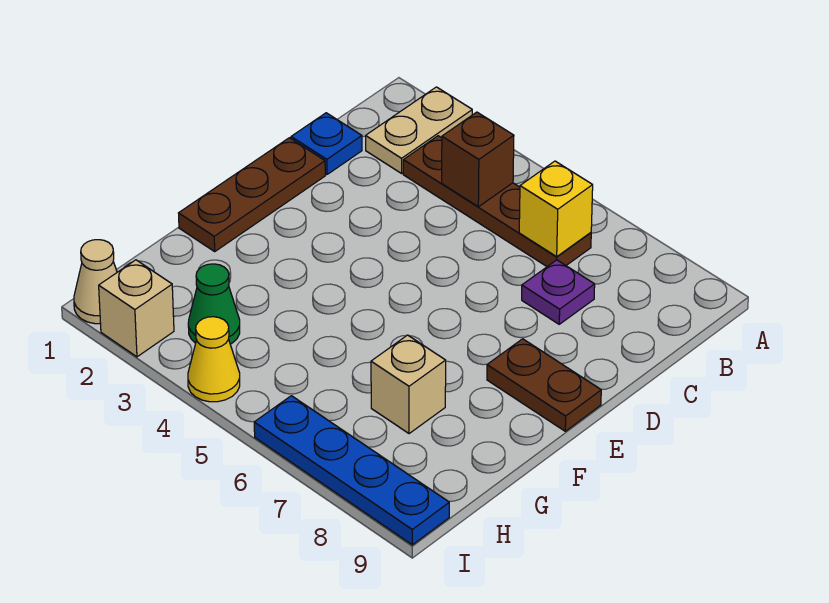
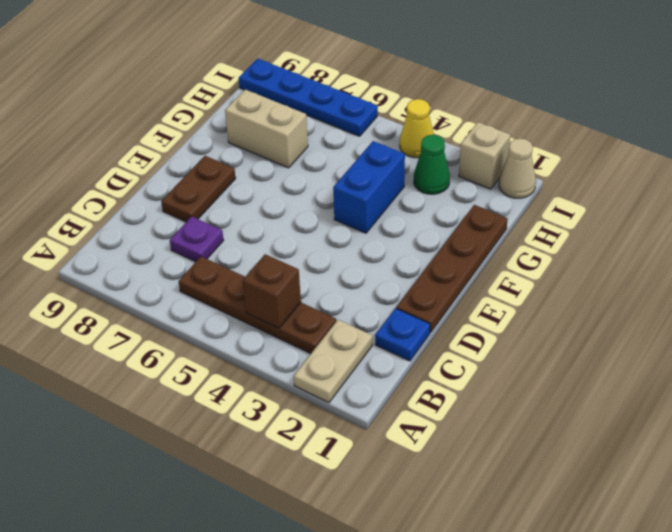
yellow 1x1 brick [519,161,593,257] -> none
brown 1x3 plate [179,138,325,251] -> brown 1x4 plate [396,205,508,332]
brown 1x2 plate [487,339,601,431] -> brown 1x2 plate turned to [161,156,236,222]
none -> blue 1x2 brick [333,141,405,233]
tan 1x1 brick [371,335,446,434] -> tan 1x2 brick [225,89,308,168]

